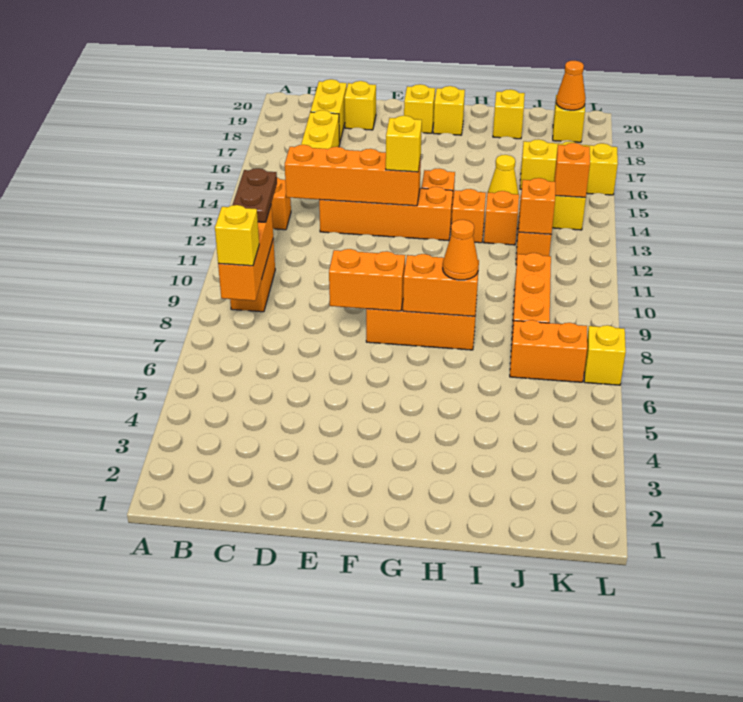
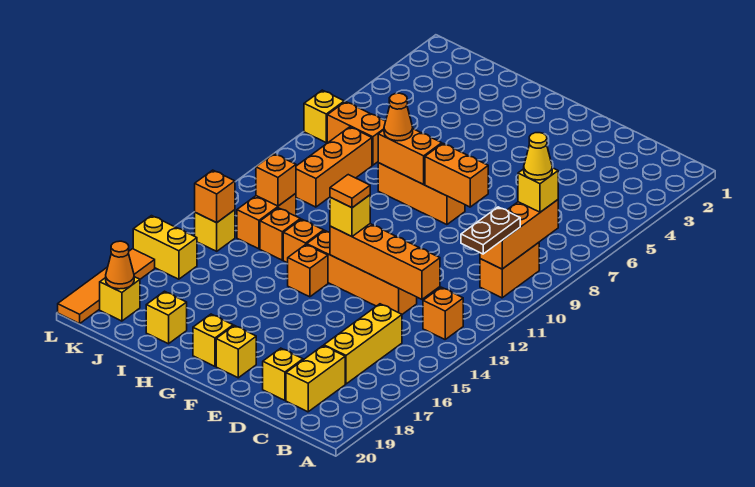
none -> orange 1x1 tile [330,175,370,208]
yellow 1x1 cone [488,155,518,194] -> yellow 1x1 cone moved to [524,133,552,180]
yellow 1x3 brick [520,139,618,195] -> yellow 1x2 brick [133,216,197,279]
none -> orange 1x4 tile [58,249,155,324]

